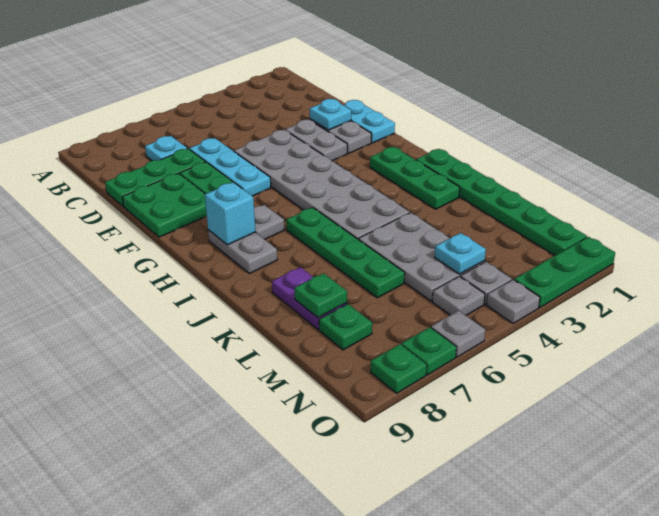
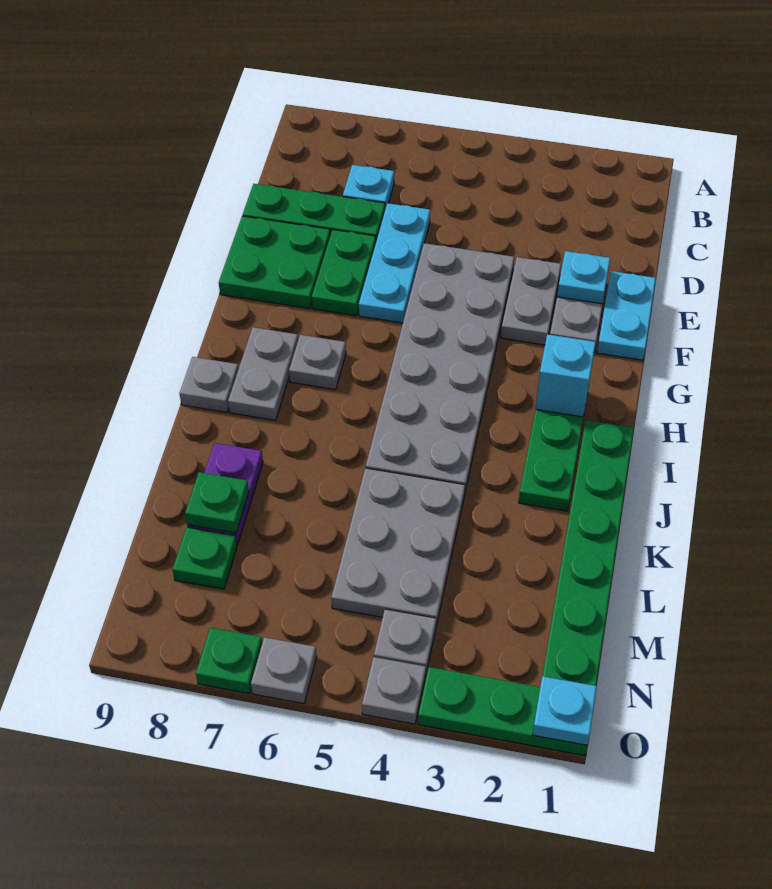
cyan 1x1 brick [205,182,255,245] -> cyan 1x1 brick moved to [536,334,596,417]
green 1x4 plate [286,207,405,298] -> none
cyan 1x1 plate [435,233,486,274] -> cyan 1x1 plate moved to [533,676,597,745]
grey 1x1 plate [432,276,485,315] -> grey 1x1 plate moved to [179,357,239,412]
green 1x1 plate [371,344,427,393] -> none

